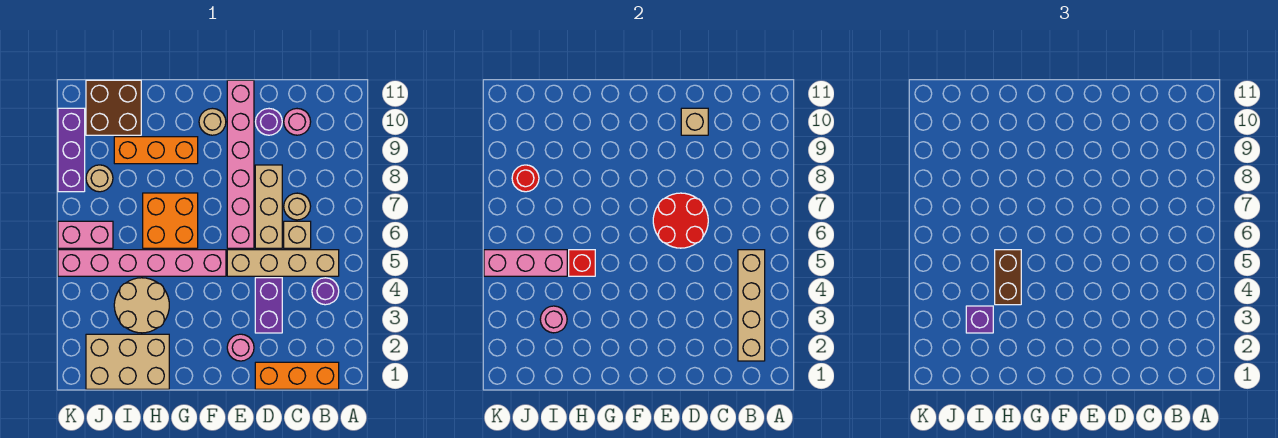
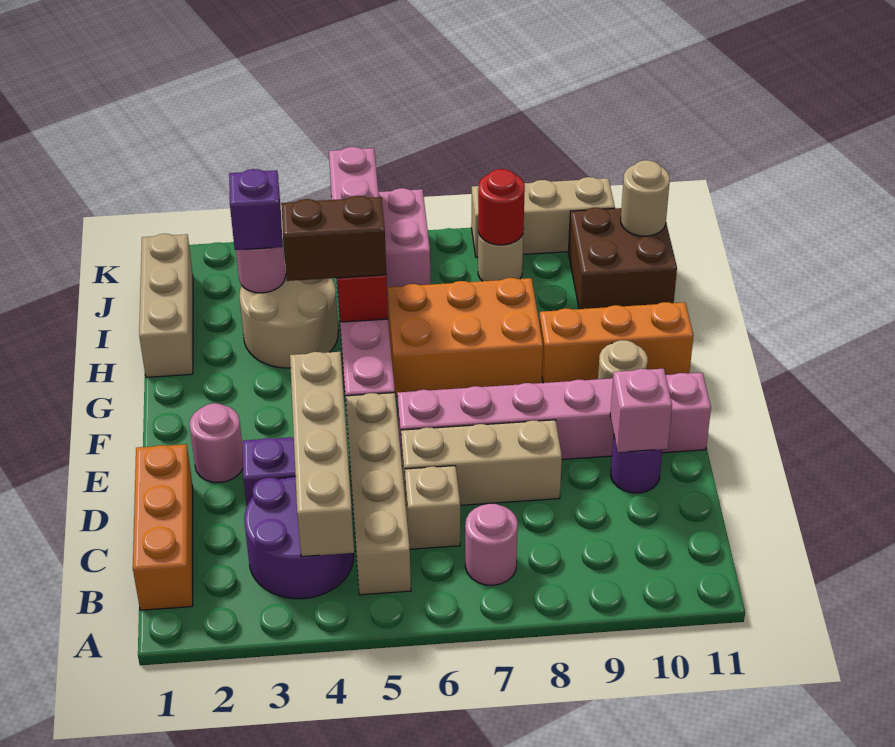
tan 1x4 brick [738,250,765,361] -> tan 1x4 brick turned to [290,352,354,557]
purple 1x1 round brick [312,278,339,305] -> purple 2x2 round brick [244,476,354,599]
tan 1x1 round brick [284,193,311,220] -> tan 1x1 round brick moved to [621,160,670,236]
pink 1x1 round brick [284,109,311,135] -> pink 1x1 round brick moved to [465,503,518,585]
red 2x2 round brick [653,193,708,248] -> none
tan 1x1 brick [681,108,708,135] -> pink 1x1 brick [610,369,672,452]
orange 2x2 brick [143,193,198,248] -> orange 2x3 brick [387,278,543,397]
orange 1x3 brick [114,137,198,164] -> orange 1x3 brick turned to [539,302,693,383]
tan 2x3 brick [86,334,169,389] -> tan 1x3 brick [139,234,193,377]
purple 1x3 brick [58,108,85,192] -> tan 1x3 brick [471,177,615,257]

